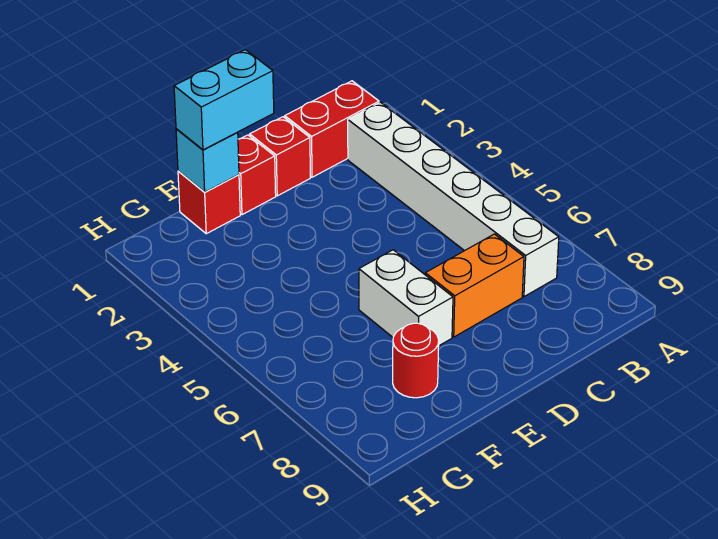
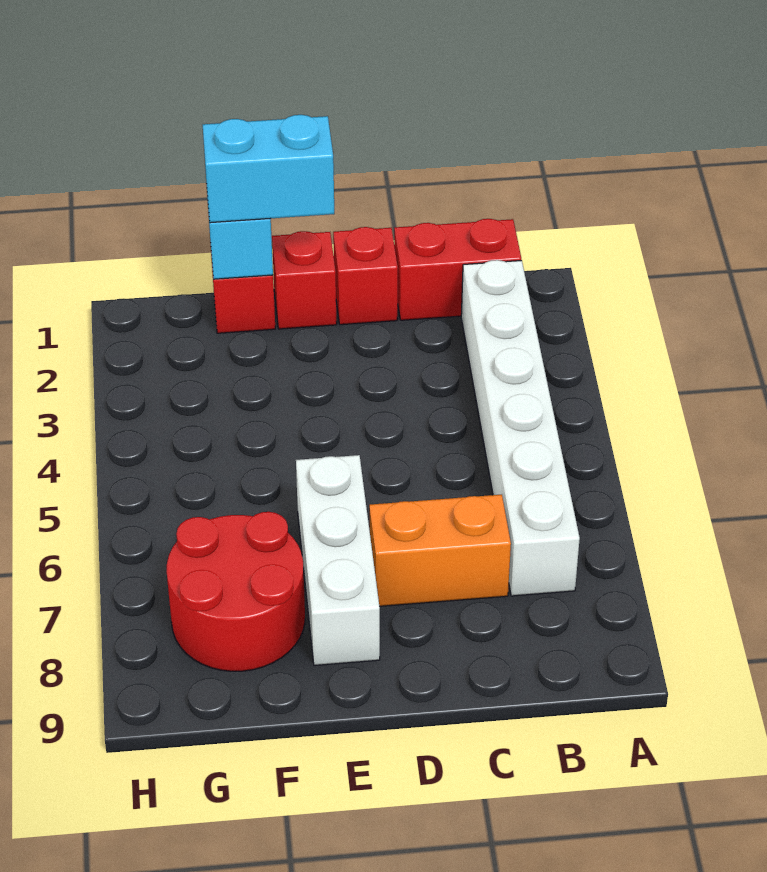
white 1x2 brick [359,250,453,346] -> white 1x3 brick [296,455,380,665]
red 1x1 round brick [393,323,439,398] -> red 2x2 round brick [167,512,305,671]

